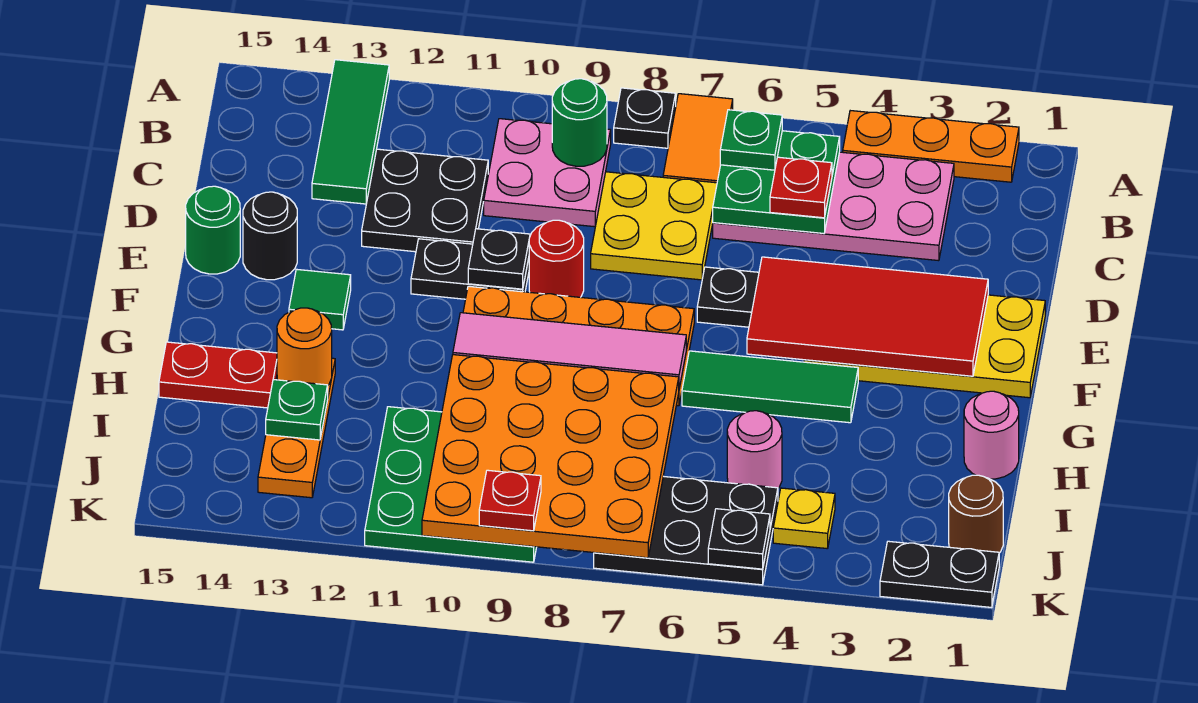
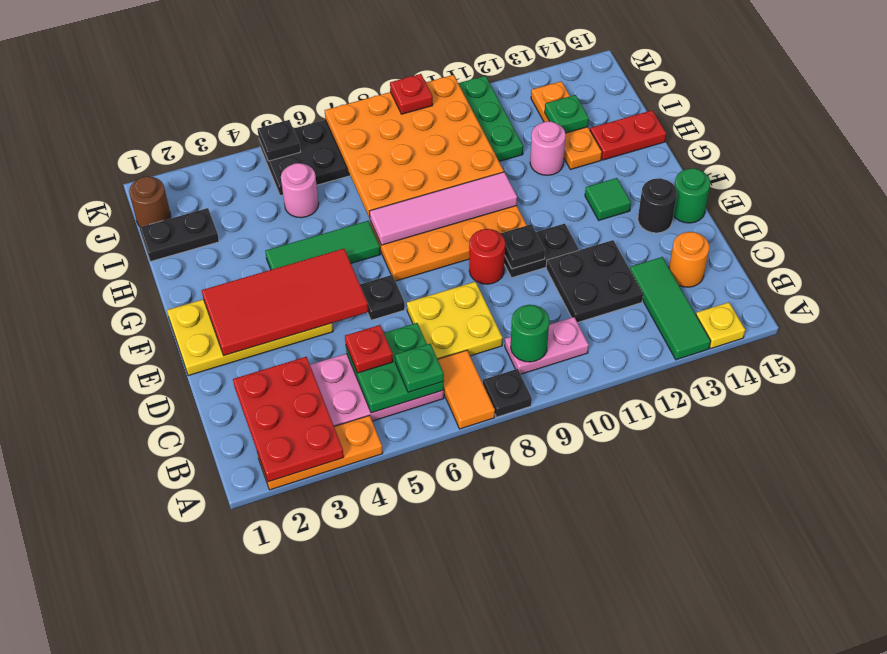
none -> red 2x3 plate [233,357,344,482]
pink 2x2 plate [484,119,611,227] -> pink 1x2 plate [505,317,589,374]
pink 1x1 round brick [964,391,1019,479] -> pink 1x1 round brick moved to [530,121,566,175]
orange 1x1 round brick [277,308,332,385] -> orange 1x1 round brick moved to [669,232,709,287]
yellow 1x1 plate [773,488,835,549] -> yellow 1x1 plate moved to [696,302,745,348]
black 1x2 plate [880,541,999,607] -> black 1x2 plate moved to [140,208,219,262]

